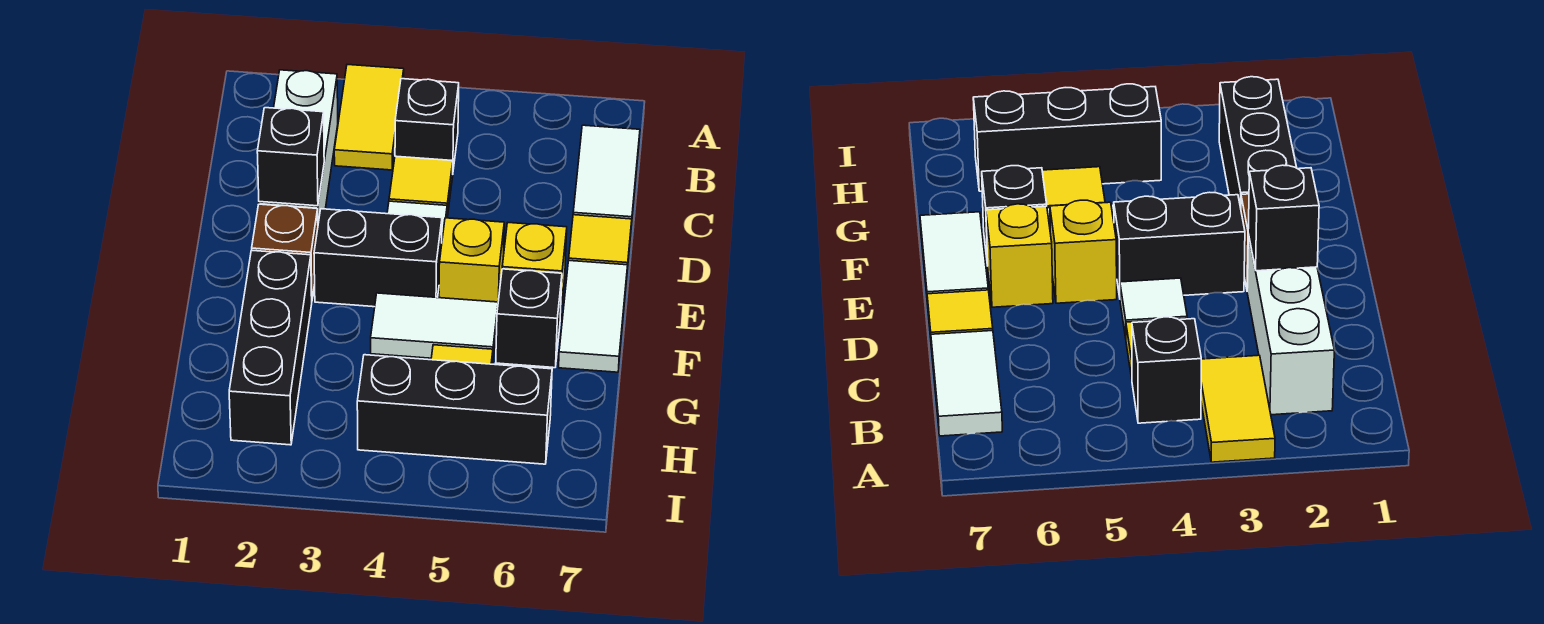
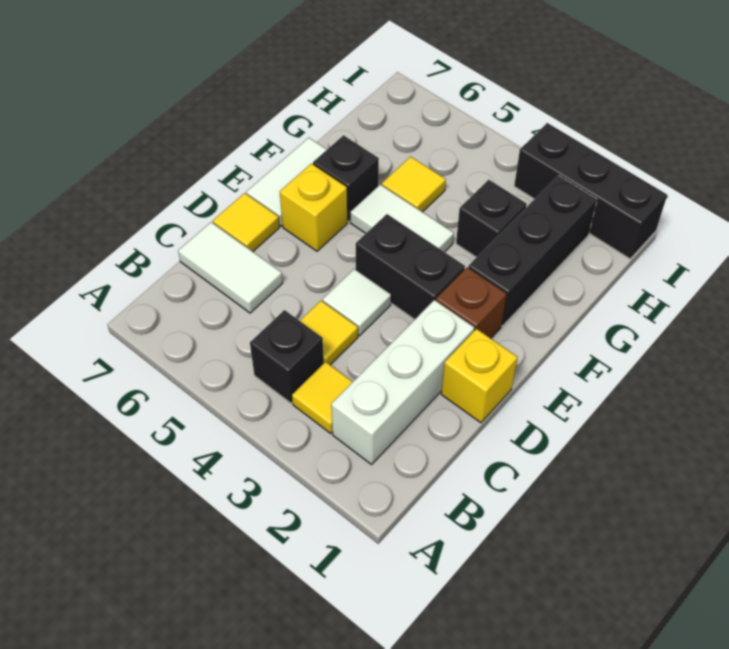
yellow 1x2 tile [334,65,404,170] -> yellow 1x1 tile [292,362,353,433]
white 1x2 tile [573,125,640,228] -> white 1x2 tile turned to [178,222,282,313]
black 1x1 brick [257,108,324,206] -> black 1x1 brick moved to [456,180,527,257]
yellow 1x1 brick [439,218,504,302] -> yellow 1x1 brick moved to [441,329,517,423]
black 1x3 brick [357,355,552,464] -> black 1x3 brick moved to [514,123,667,259]

